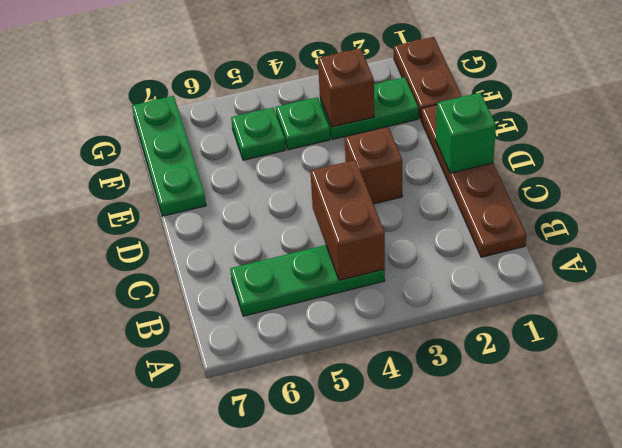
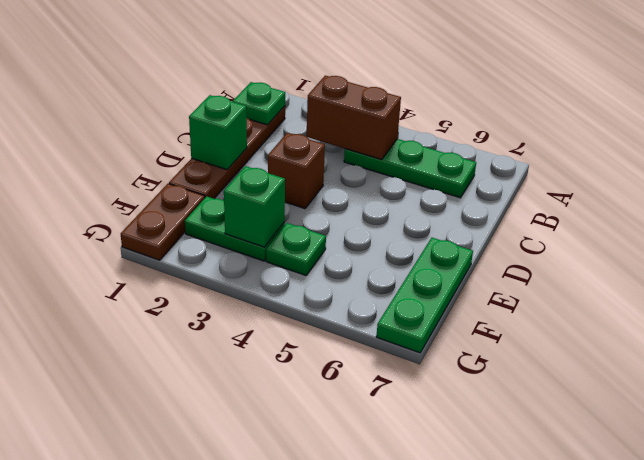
brown 1x2 brick [310,160,385,280] -> brown 1x2 brick turned to [307,75,401,160]
brown 1x1 brick [318,48,374,127] -> green 1x1 brick [224,166,285,247]
green 1x1 plate [231,108,286,160] -> green 1x1 plate moved to [232,82,285,125]

